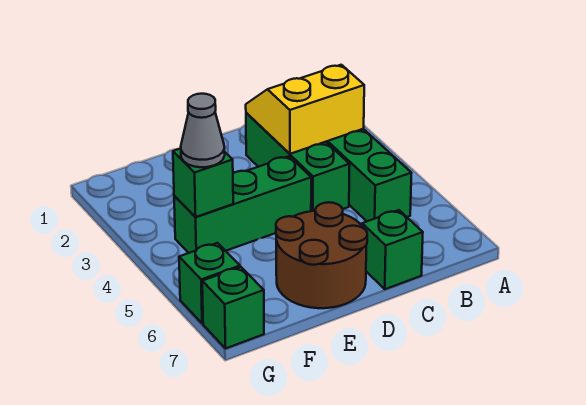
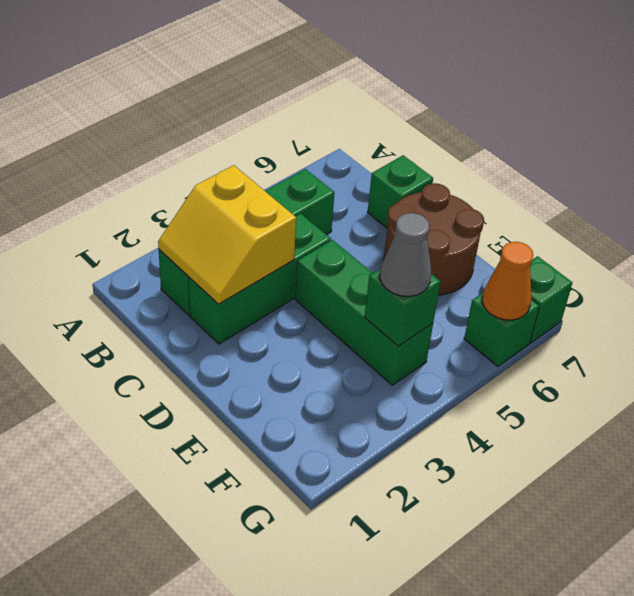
none -> orange 1x1 cone [482,242,533,320]

